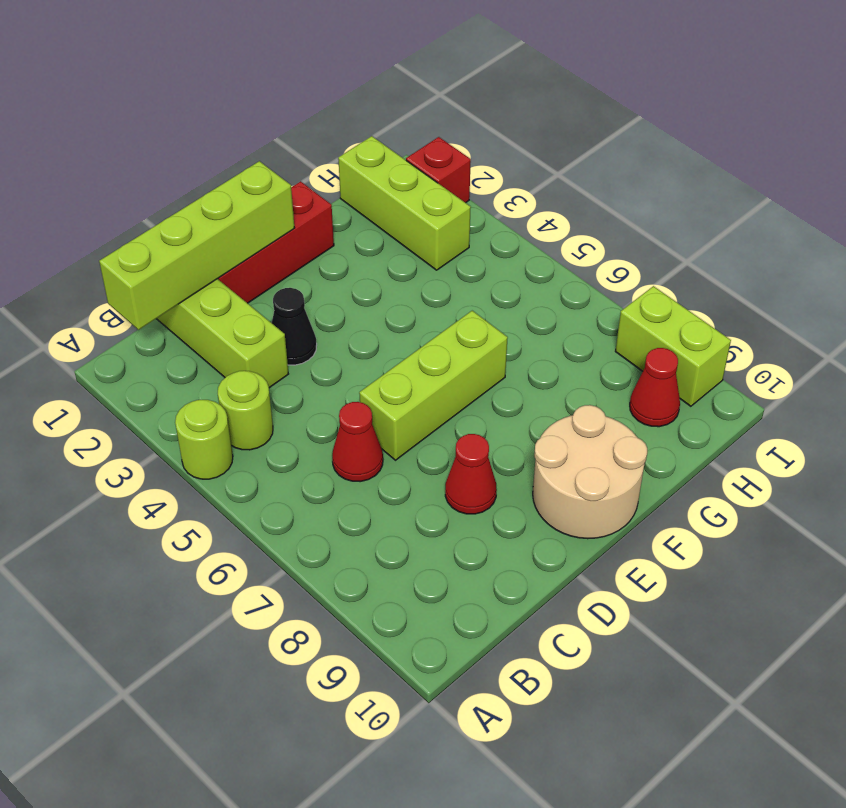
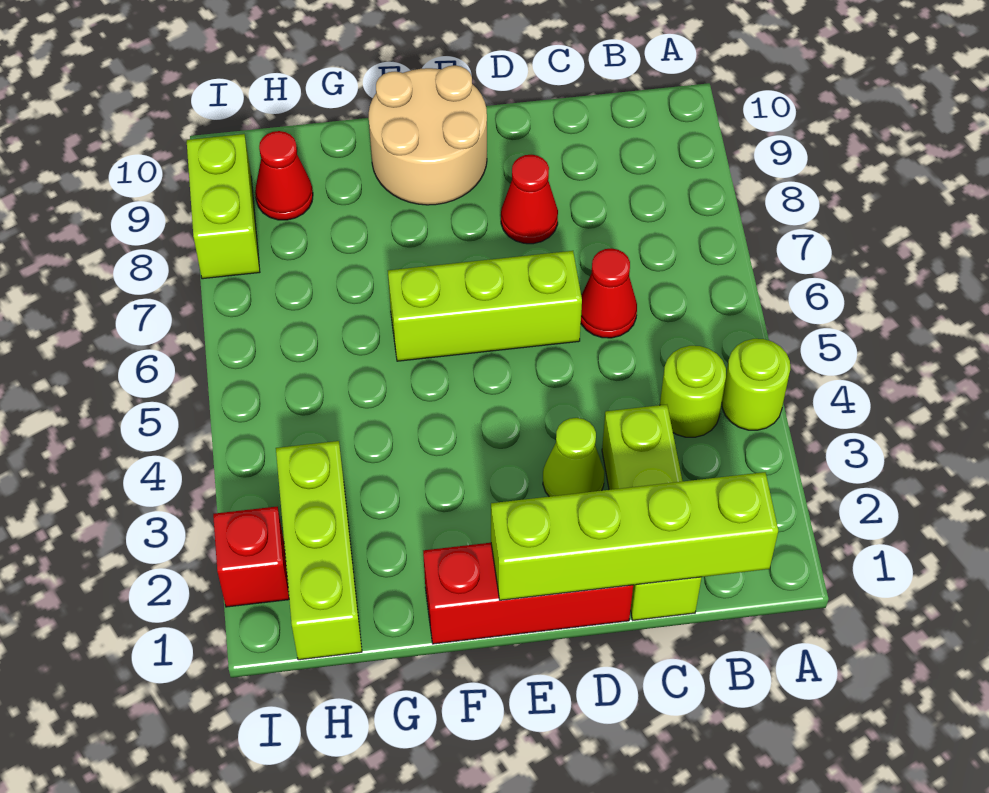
black 1x1 cone [272,288,317,365] -> lime 1x1 cone [543,418,604,497]

